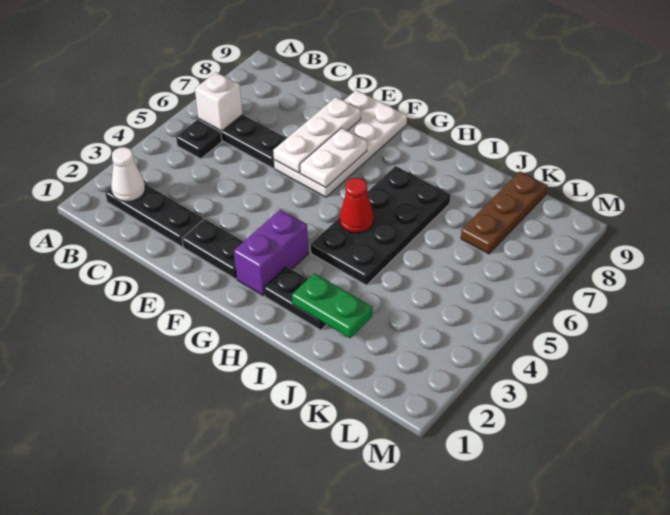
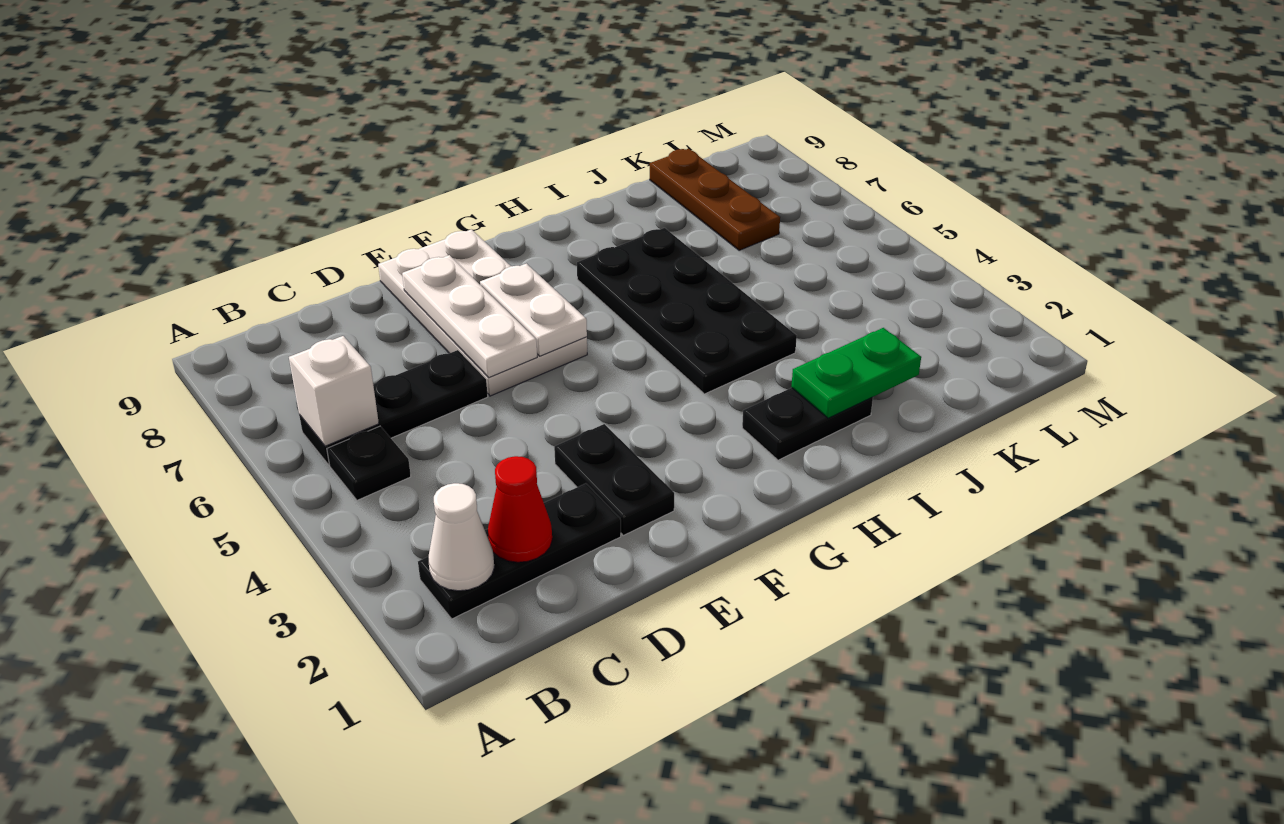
black 1x2 plate [182,219,244,279] -> black 1x2 plate turned to [554,424,674,535]
purple 1x2 brick [234,209,309,295] -> none
red 1x1 cone [340,178,374,233] -> red 1x1 cone moved to [488,456,552,562]

